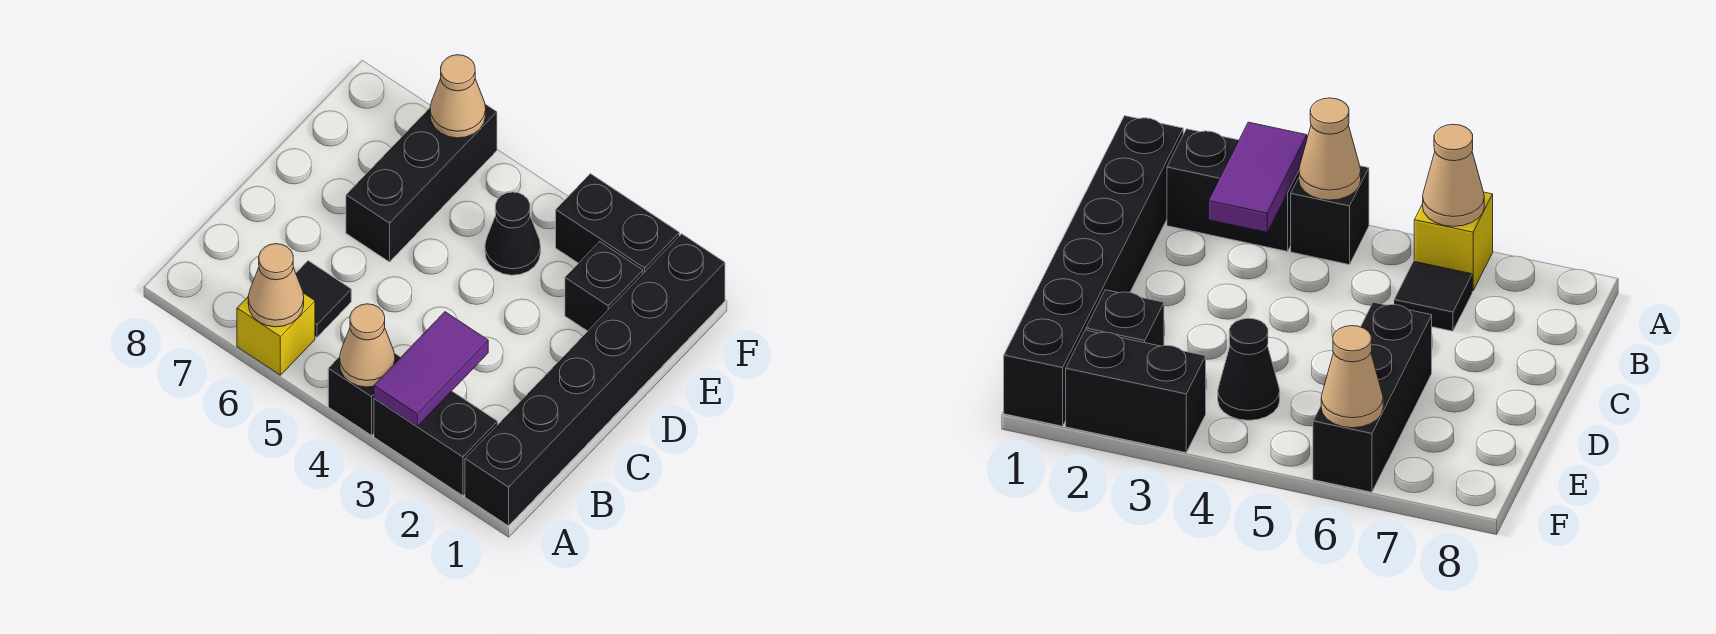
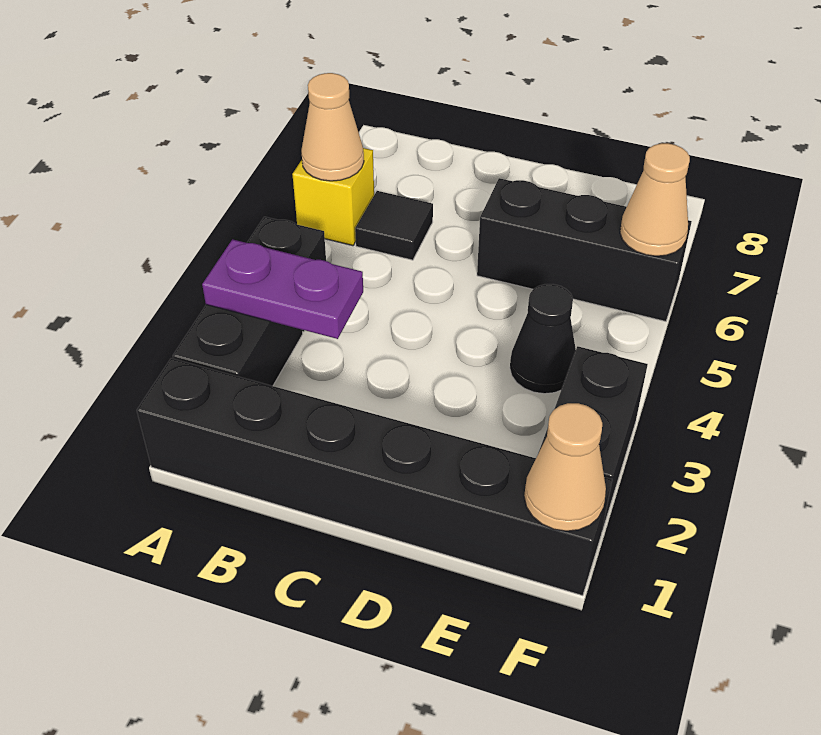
purple 1x2 tile [374,312,488,426] -> purple 1x2 plate [202,240,363,339]
tan 1x1 cone [340,304,395,387] -> tan 1x1 cone moved to [524,403,606,531]
black 1x1 brick [565,242,643,331] -> none

